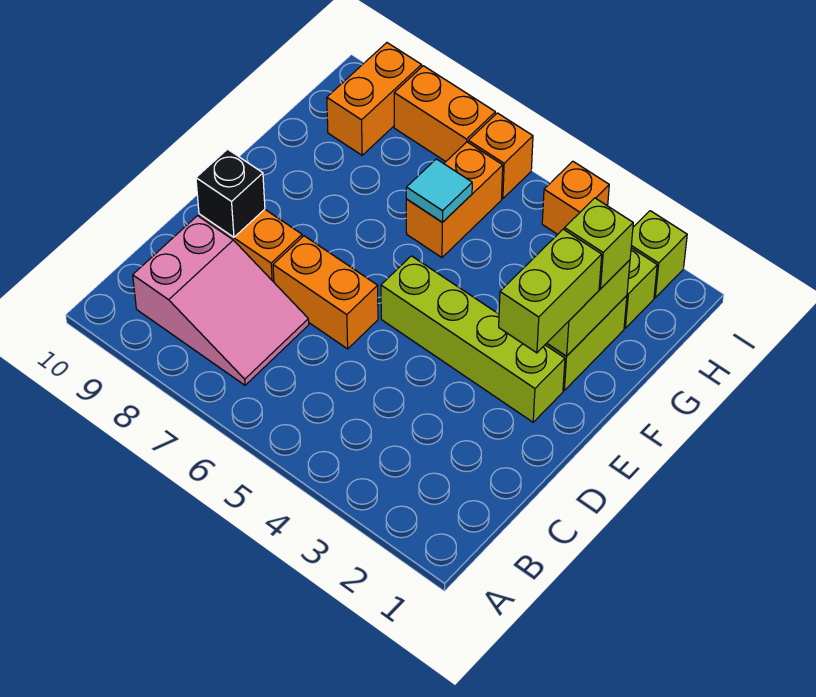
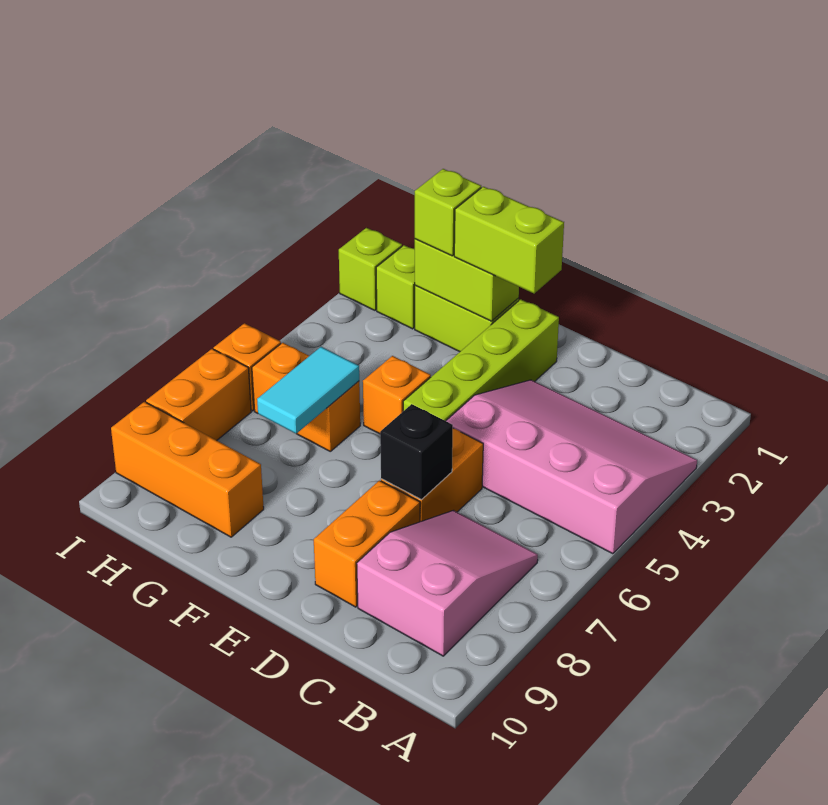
none -> pink 3x4 slope [446,380,697,554]
black 1x1 brick [196,149,265,237] -> black 1x1 brick moved to [380,404,453,500]
cyan 1x1 tile [406,159,472,222] -> cyan 1x2 tile [257,347,359,434]
orange 1x2 brick [327,43,422,155] -> orange 1x3 brick [111,402,264,537]
orange 1x1 brick [542,161,609,234] -> orange 1x1 brick moved to [363,356,431,434]

